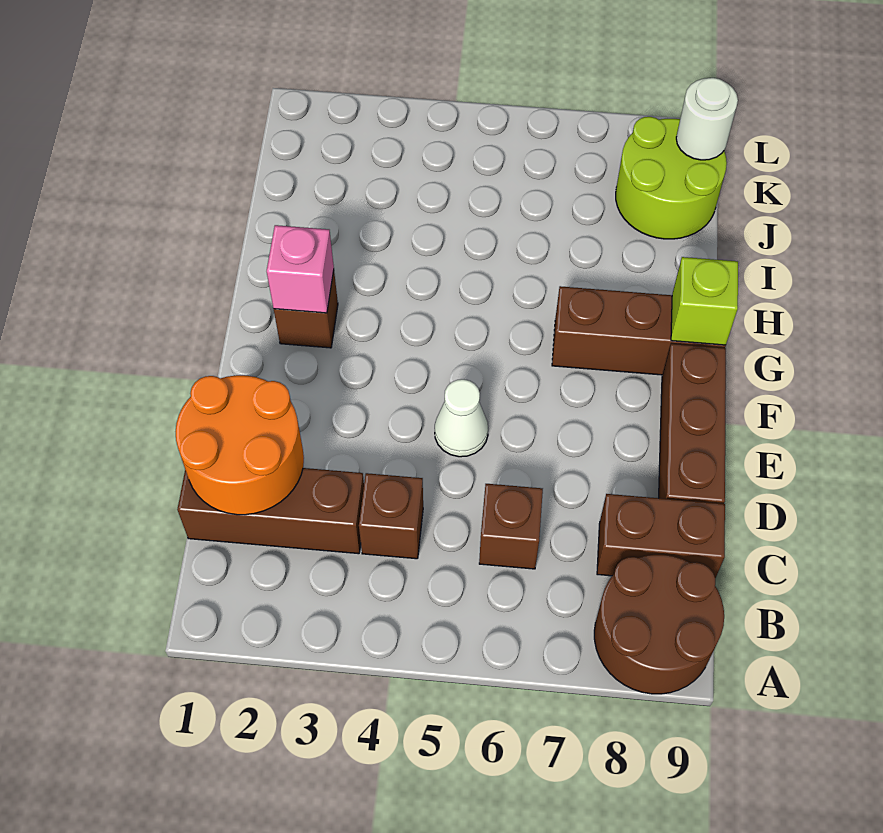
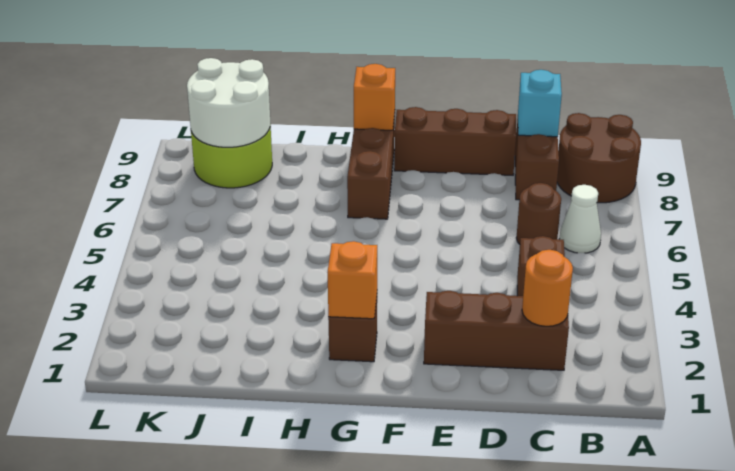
brown 1x3 brick [177,468,364,554] -> brown 1x3 brick turned to [424,291,569,370]
orange 2x2 round brick [175,375,304,515] -> orange 1x1 round brick [522,250,573,326]
brown 1x1 brick [479,484,543,569] -> brown 1x1 round brick [516,183,561,244]
none -> cyan 1x1 brick [518,70,562,137]
white 1x1 cone [435,379,488,457] -> white 1x1 cone moved to [560,185,601,253]
pink 1x1 brick [267,225,334,313] -> orange 1x1 brick [328,241,377,319]
lime 1x1 brick [671,257,738,345] -> orange 1x1 brick [354,64,395,130]
white 1x1 round brick [676,78,738,160] -> white 2x2 round brick [187,58,270,147]

